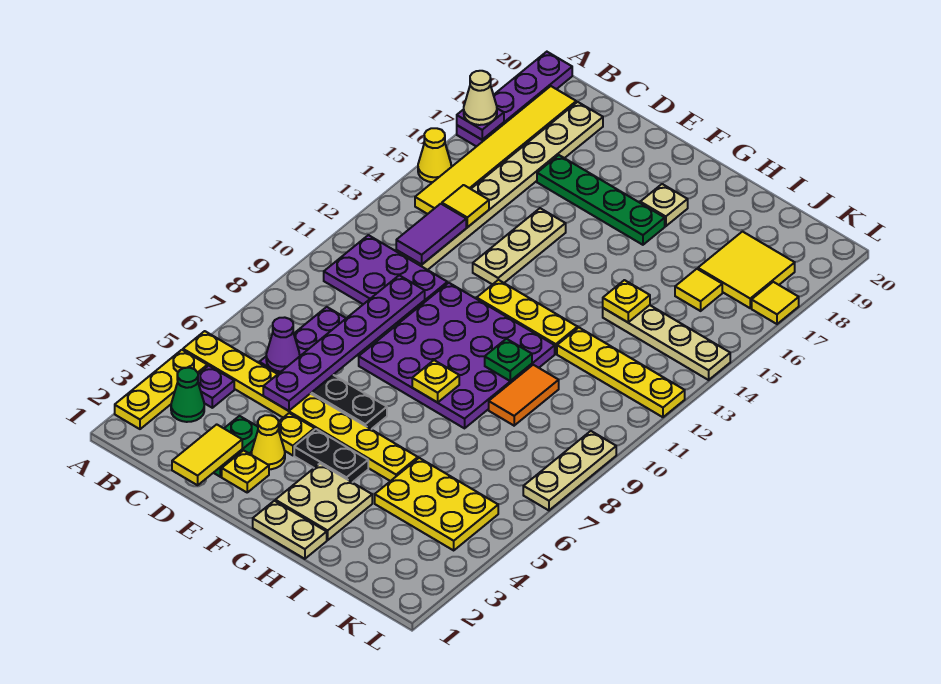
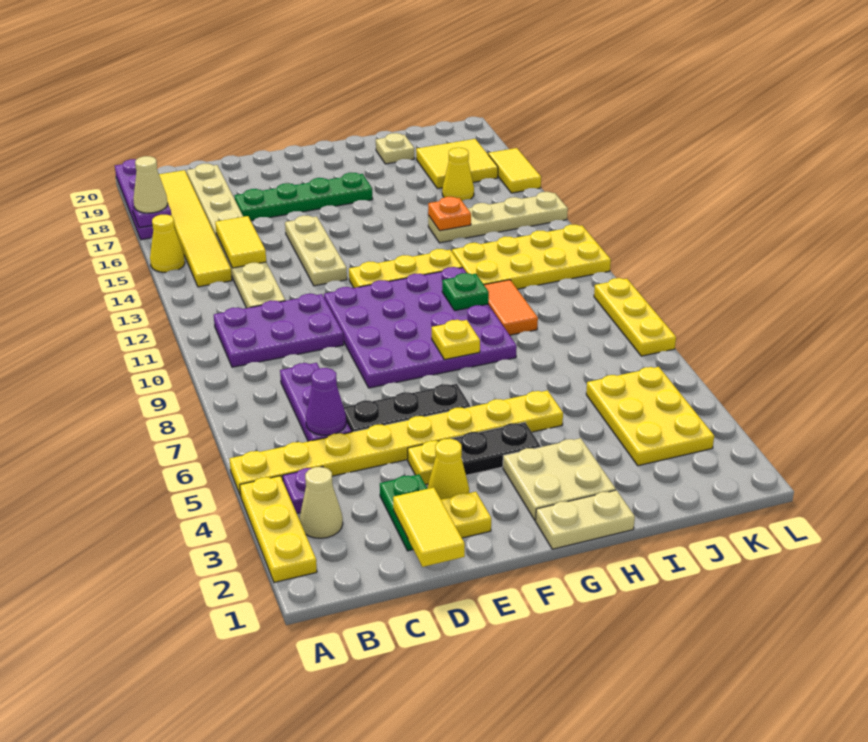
green 1x1 cone [171,368,204,422] -> tan 1x1 cone [300,467,343,538]
purple 1x2 tile [396,204,466,265] -> none
yellow 1x1 tile [442,185,489,227] -> yellow 1x2 tile [215,216,266,268]
purple 1x6 plate [263,275,425,411] -> none
tan 1x1 plate [640,184,688,226] -> tan 1x1 plate moved to [376,133,414,164]
yellow 2x3 plate [375,458,498,550] -> yellow 2x3 plate turned to [586,367,714,466]
yellow 1x4 plate [557,328,685,417] -> yellow 2x4 plate [452,225,611,289]
yellow 1x1 plate [603,280,650,322] -> orange 1x1 plate [428,197,471,231]
yellow 1x1 tile [675,269,722,311] -> yellow 1x1 cone [442,148,474,201]
tan 1x3 plate [523,431,616,510] -> yellow 1x3 plate [594,278,676,356]
yellow 1x1 tile [752,282,799,324] -> yellow 1x2 tile [488,148,541,193]

